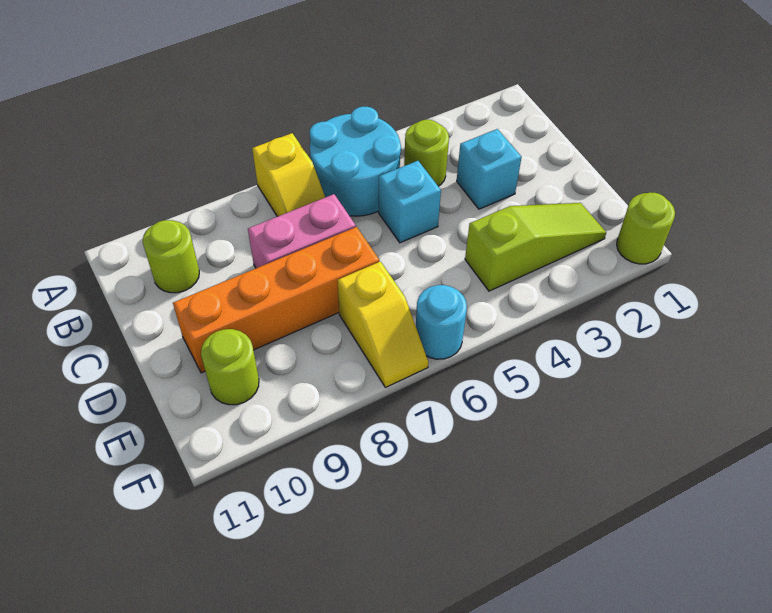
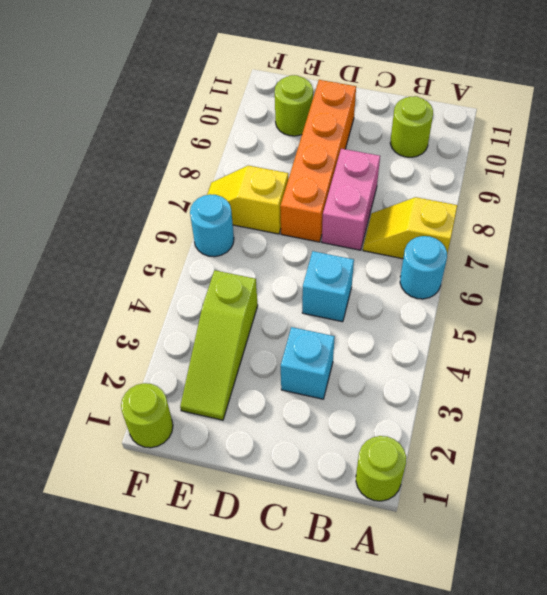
cyan 2x2 round brick [309,106,401,216] -> cyan 1x1 round brick [400,236,447,299]
lime 1x1 round brick [404,120,449,186] -> lime 1x1 round brick moved to [356,436,406,501]

